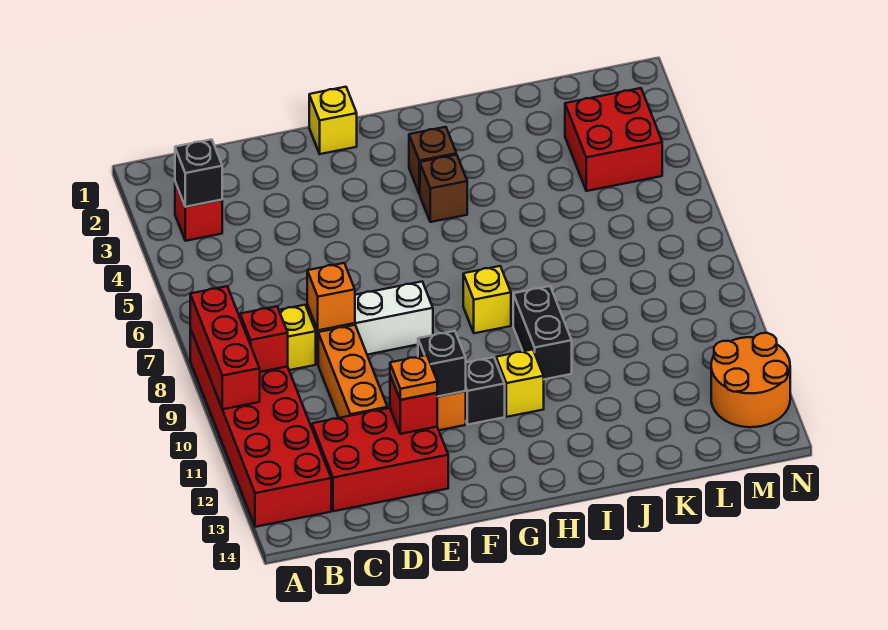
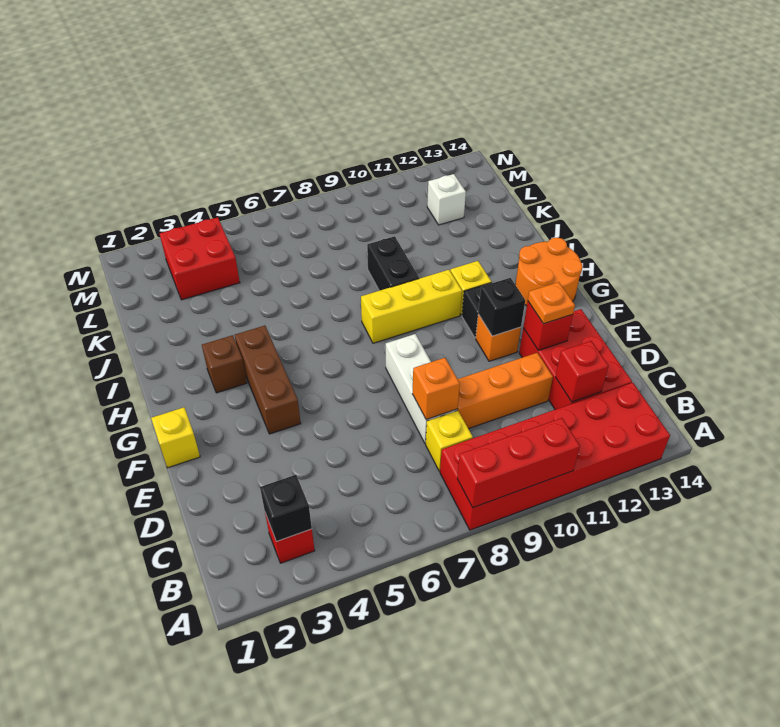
red 1x1 brick [240,306,288,372] -> red 1x1 brick moved to [556,341,609,402]
brown 1x1 brick [420,155,467,222] -> brown 1x3 brick [235,326,301,434]
yellow 1x1 brick [463,266,511,333] -> yellow 1x3 brick [361,270,462,343]
black 1x2 brick [513,286,572,379] -> black 1x2 brick turned to [367,236,419,291]
none -> white 1x1 brick [427,174,466,225]
orange 2x2 round brick [711,333,790,427] -> orange 2x2 round brick moved to [515,238,583,306]

